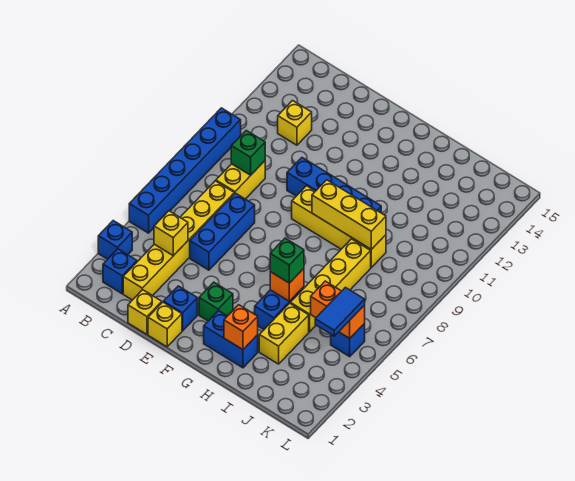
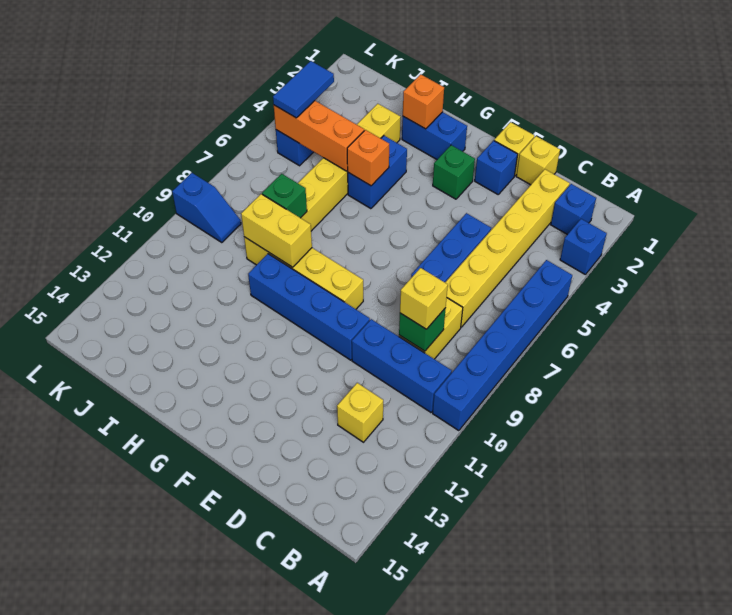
none -> blue 1x3 brick [352,319,452,412]
yellow 1x1 brick [154,211,188,256] -> yellow 1x1 brick moved to [400,268,448,329]
yellow 1x3 brick [312,180,386,249] -> yellow 1x2 brick [241,194,312,267]
green 1x1 brick [270,238,304,283] -> green 1x1 brick moved to [262,174,307,218]
orange 1x2 brick [311,281,365,338] -> orange 1x3 brick [274,101,364,171]
none -> blue 1x2 slope [172,173,241,243]

